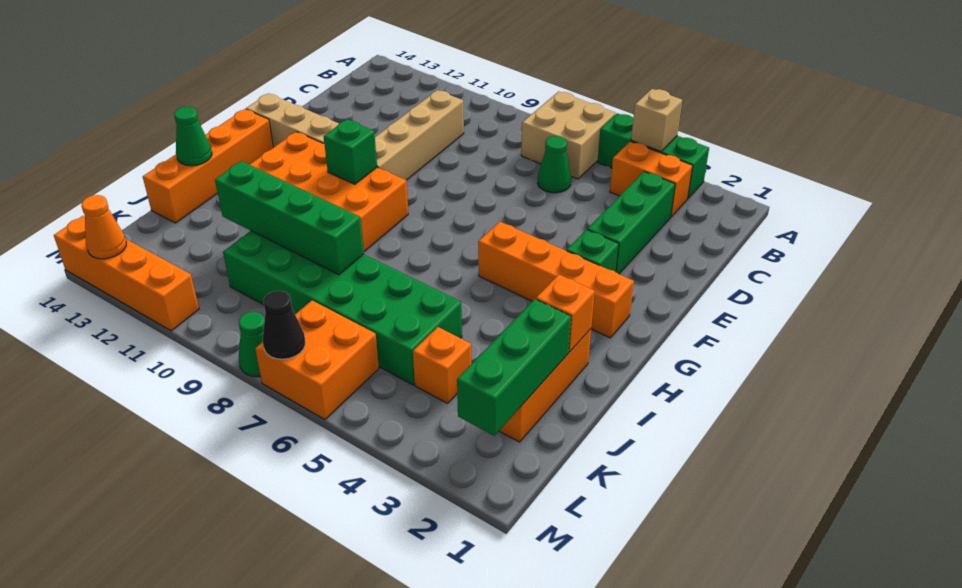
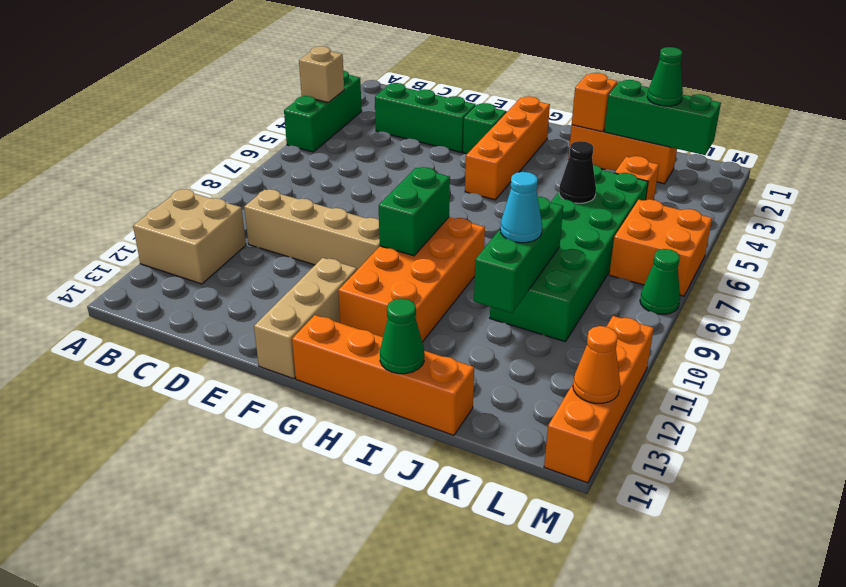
tan 2x2 brick [521,91,616,179] -> tan 2x2 brick moved to [133,189,246,284]
orange 1x2 brick [610,141,692,217] -> none
green 1x1 cone [538,136,571,193] -> green 1x1 cone moved to [647,47,683,106]
green 1x1 brick [324,119,377,184] -> green 1x2 brick [379,167,450,256]
green 1x4 brick [215,161,364,275] -> green 1x3 brick [474,196,563,313]
none -> cyan 1x1 cone [500,172,542,243]
black 1x1 cone [263,291,305,359] -> black 1x1 cone moved to [559,141,596,203]

